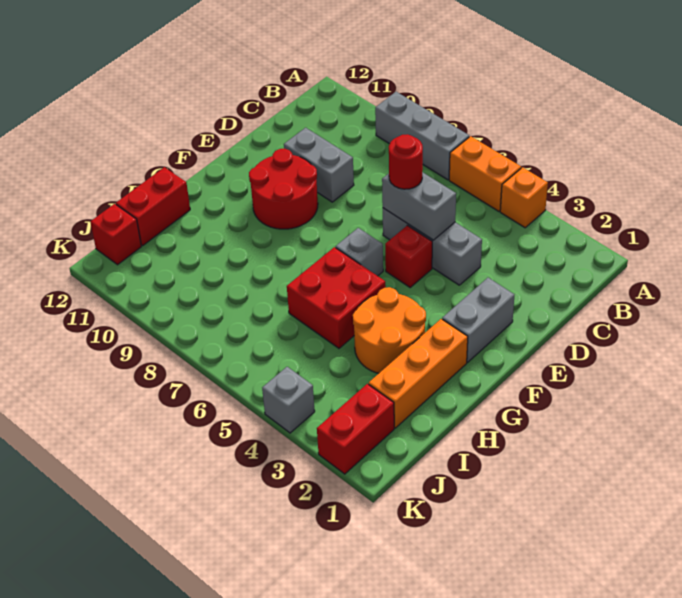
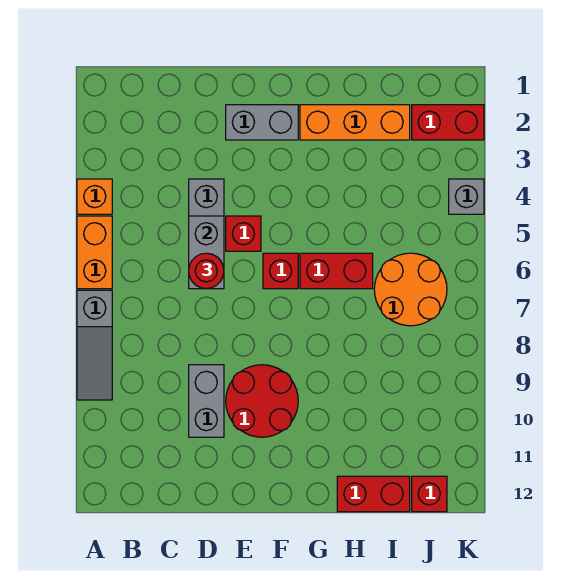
grey 1x3 brick [375,92,469,180] -> grey 1x3 slope [77,290,112,400]
grey 1x1 brick [336,228,383,276] -> red 1x1 brick [263,253,298,289]
orange 2x2 round brick [353,287,426,373] -> orange 2x2 round brick moved to [374,253,447,326]
red 2x2 brick [287,247,386,348] -> red 1x2 brick [300,253,373,289]

